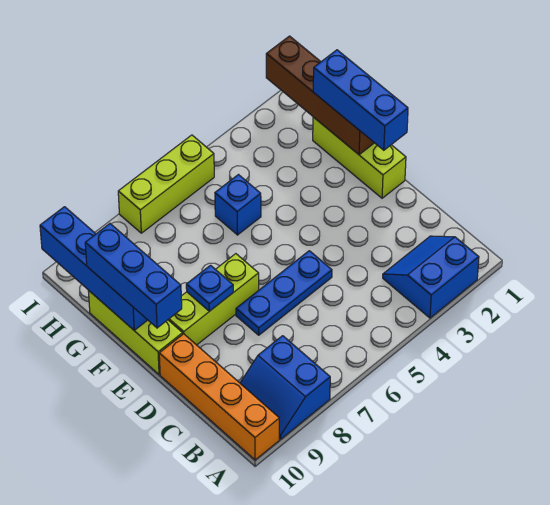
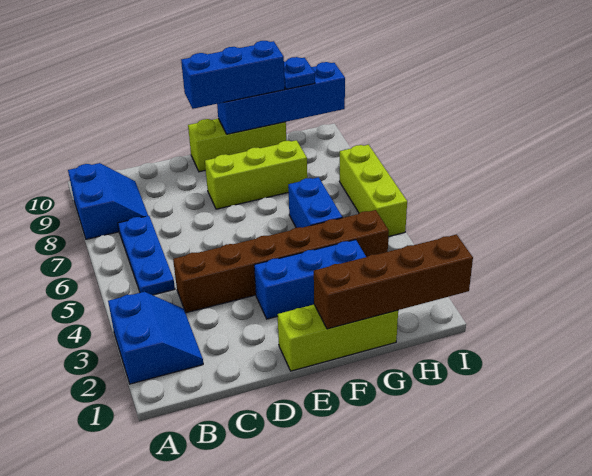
blue 2x2 slope [240,336,330,439] -> blue 2x2 slope turned to [68,163,148,239]
orange 1x4 brick [159,334,279,460] -> none
none -> brown 1x6 brick [173,210,389,313]
blue 1x3 plate [236,251,332,335] -> blue 1x3 plate moved to [118,216,175,295]
blue 1x3 brick [313,50,408,150] -> blue 1x3 brick moved to [254,240,366,319]
lime 1x3 brick [168,254,259,345] -> lime 1x3 brick turned to [205,140,307,209]
blue 1x1 plate [186,265,233,311] -> blue 1x1 plate moved to [284,57,315,89]
blue 1x1 brick [215,175,261,235] -> blue 1x2 brick [288,177,342,228]

